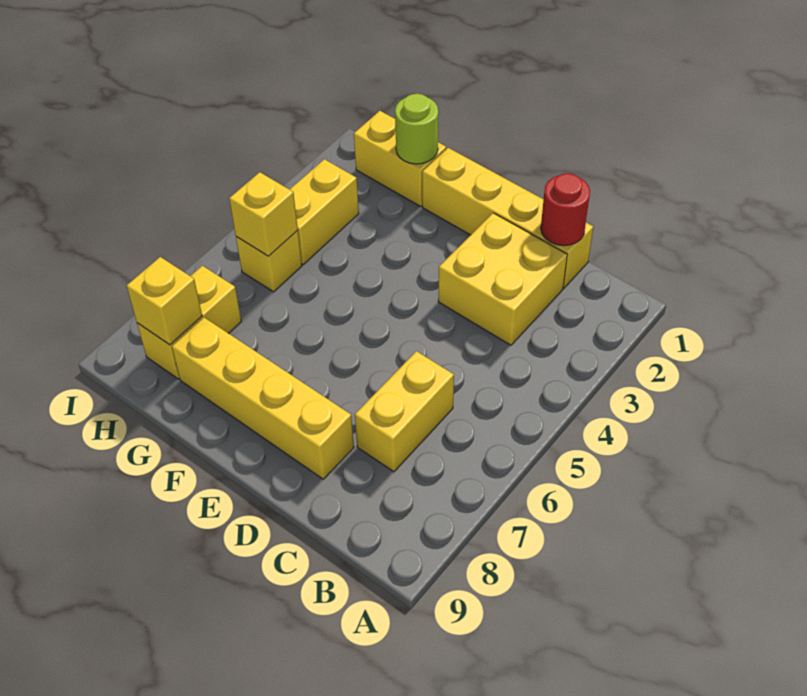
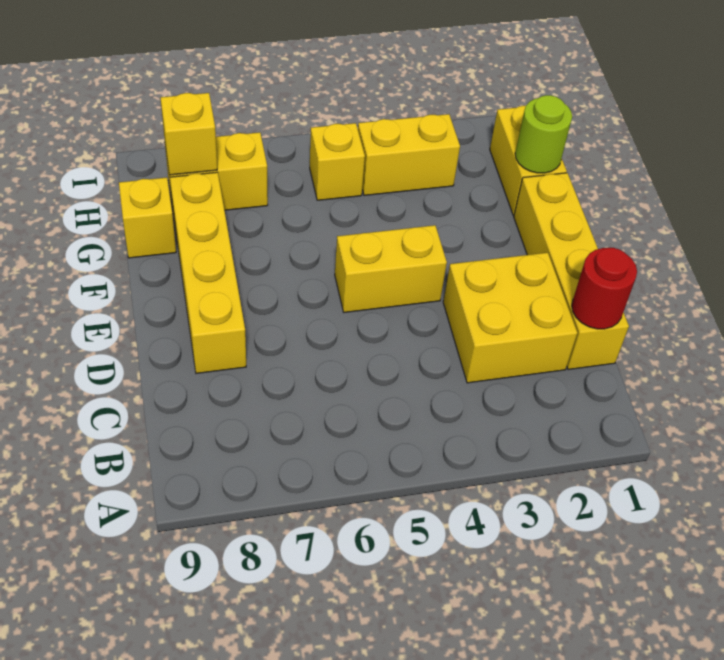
yellow 1x2 brick [355,351,454,472] -> yellow 1x2 brick moved to [335,225,447,312]
yellow 1x1 brick [229,172,298,256] -> yellow 1x1 brick moved to [119,177,176,258]

